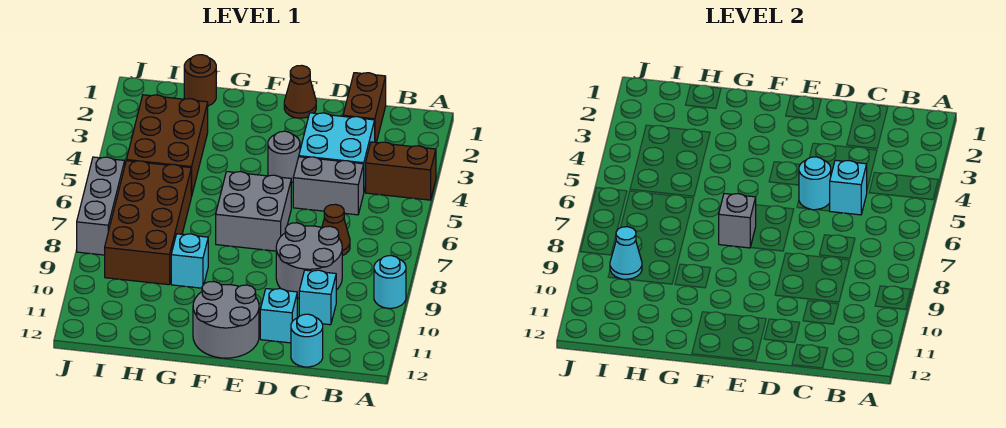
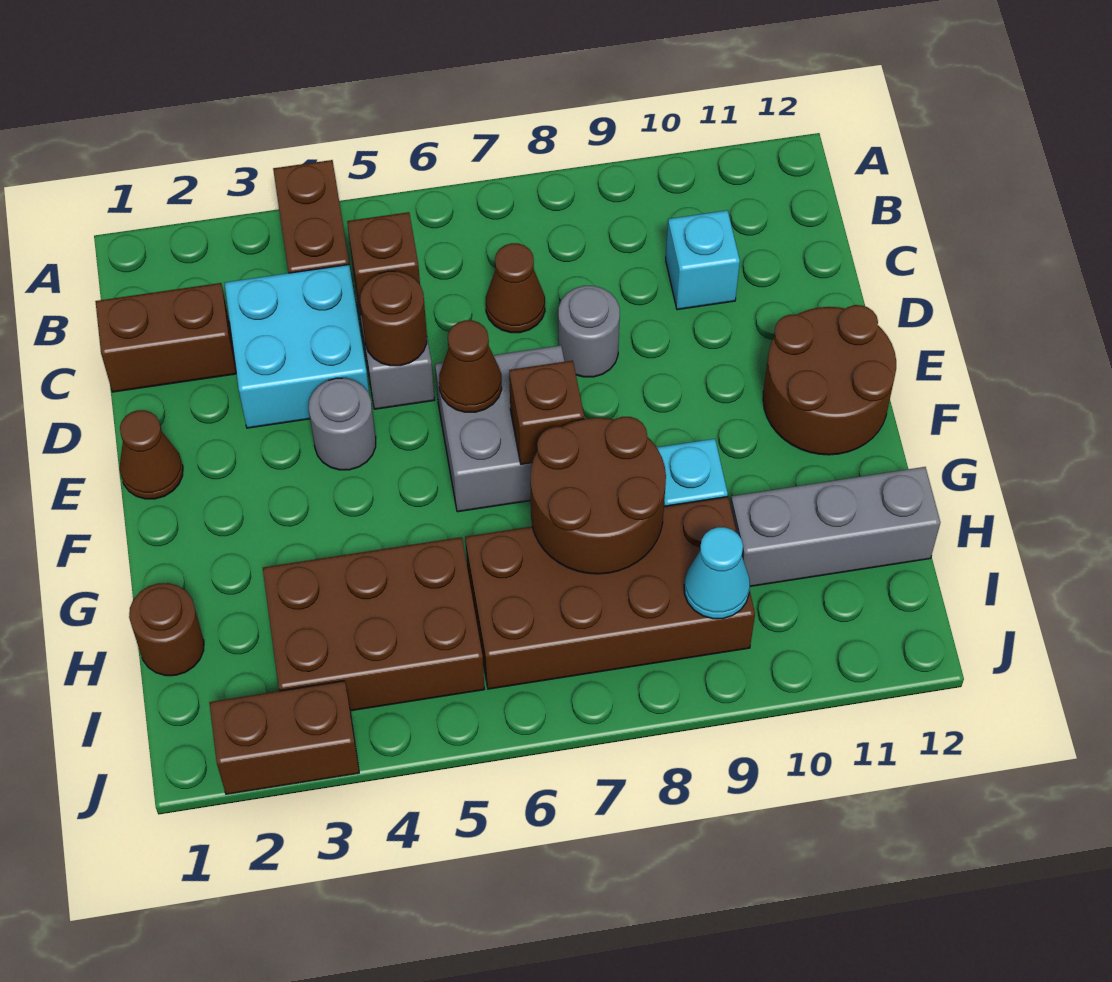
cyan 1x1 round brick [374,256,406,308] -> none
cyan 1x1 brick [830,160,867,215] -> brown 1x1 brick [347,212,420,315]
grey 2x2 round brick [276,223,342,298] -> grey 1x1 round brick [558,286,620,377]
cyan 1x1 round brick [291,314,323,367] -> none
cyan 1x1 round brick [799,157,831,210] -> brown 1x1 round brick [360,271,427,366]
cyan 1x1 brick [260,289,297,343] -> none
none -> brown 1x1 cone [439,320,502,412]
grey 2x2 round brick [193,281,259,358] -> brown 2x2 round brick [763,305,896,455]
grey 1x1 brick [719,194,756,248] -> brown 1x1 brick [509,361,584,464]
none -> brown 2x2 round brick [530,417,666,574]
none -> brown 1x2 brick [209,681,359,794]
grey 1x3 brick [77,157,125,255] -> grey 1x3 brick moved to [730,467,940,586]

